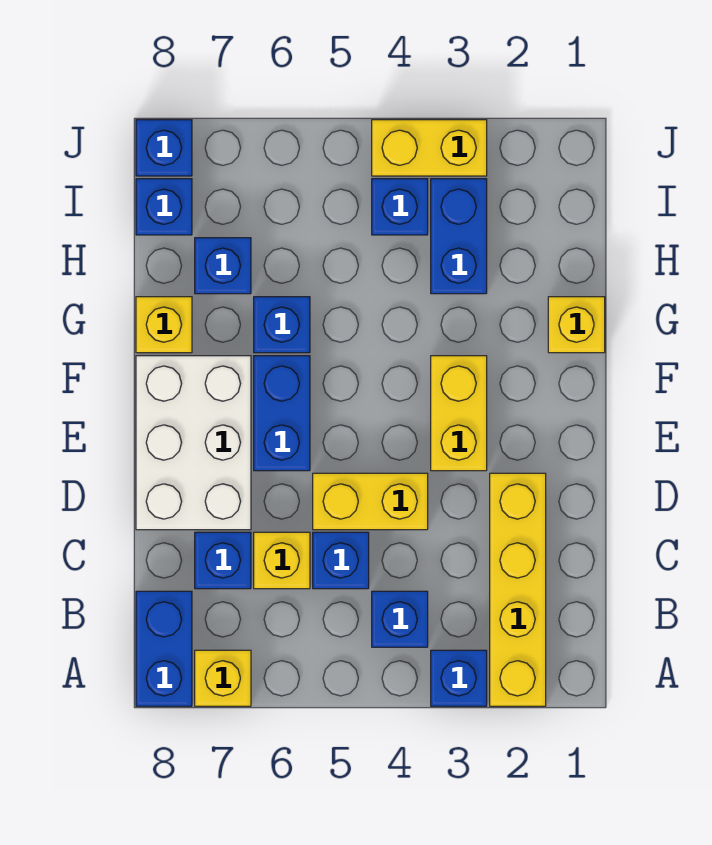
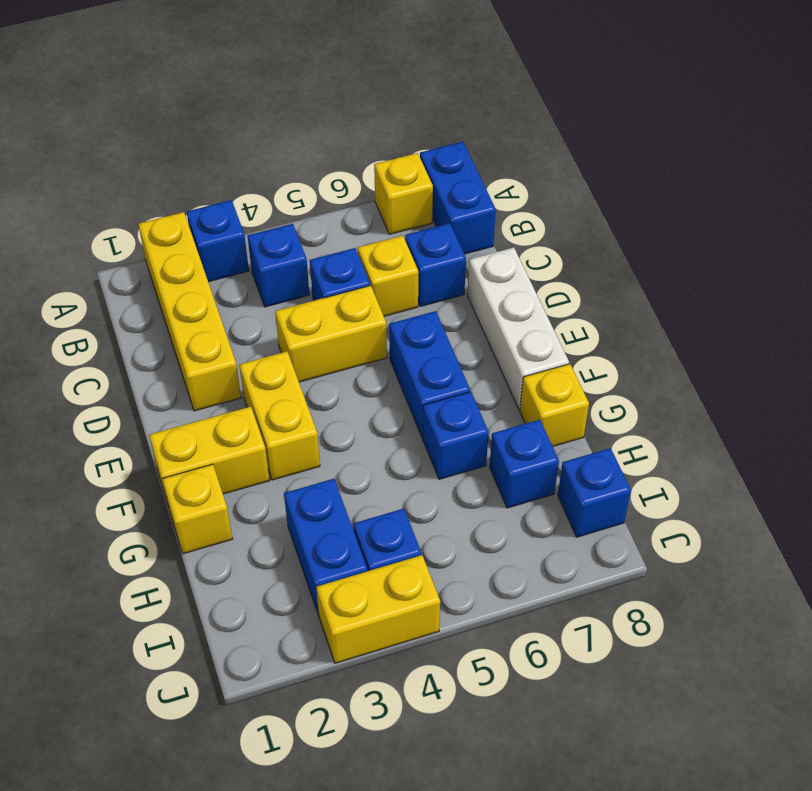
white 2x3 brick [136,356,251,530] -> white 1x3 brick [467,247,569,410]
none -> yellow 1x2 brick [149,407,270,503]
blue 1x1 brick [136,120,192,176] -> none

